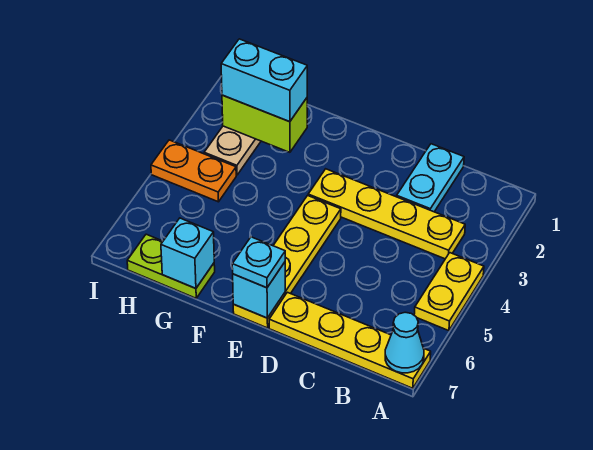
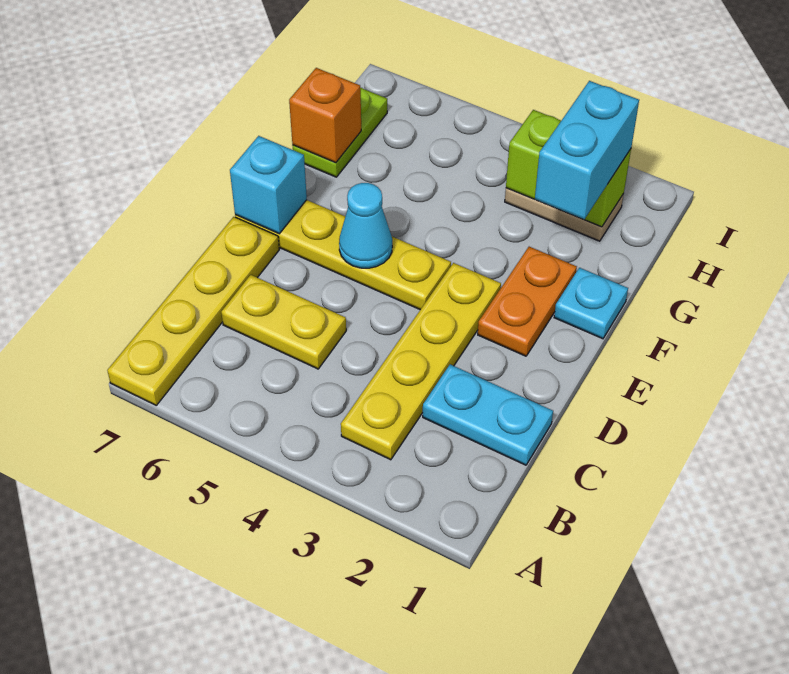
yellow 1x2 plate [414,253,484,331] -> yellow 1x2 plate moved to [221,275,346,369]
cyan 1x1 cone [385,312,424,373] -> cyan 1x1 cone moved to [339,183,392,268]
cyan 1x1 plate [232,237,285,288] -> cyan 1x1 plate moved to [554,268,628,339]
lime 1x2 brick [222,95,307,152] -> lime 1x2 brick turned to [506,110,631,227]
cyan 1x1 brick [161,218,214,288] -> orange 1x1 brick [289,68,361,163]
orange 1x2 plate [151,140,236,202] -> orange 1x2 plate moved to [478,247,577,356]

